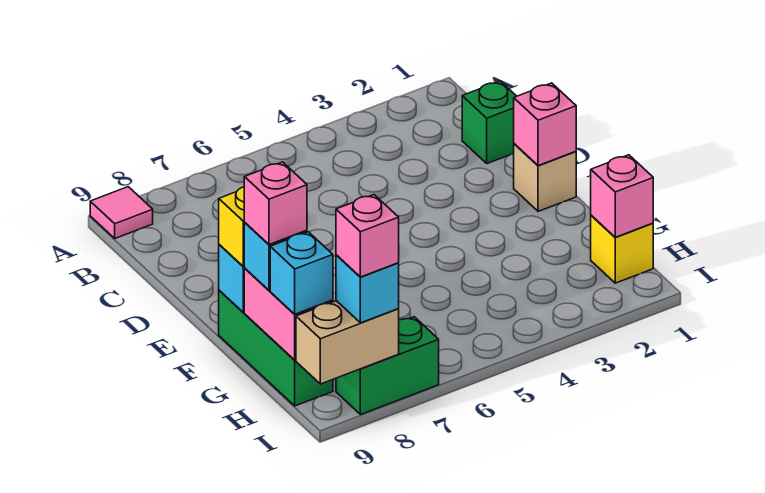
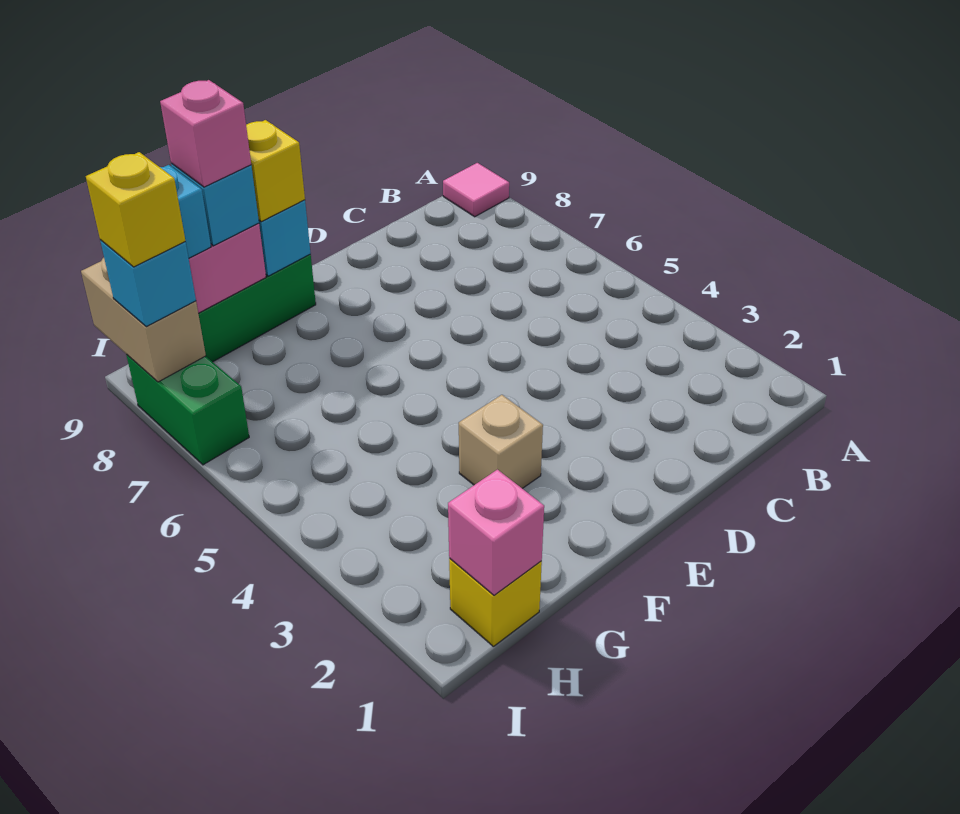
green 1x1 brick [462,81,517,163] -> none
tan 1x1 brick [513,144,576,211] -> tan 1x1 brick moved to [459,395,543,488]
pink 1x1 brick [514,83,576,166] -> none
pink 1x1 brick [336,195,399,277] -> yellow 1x1 brick [86,152,185,267]

